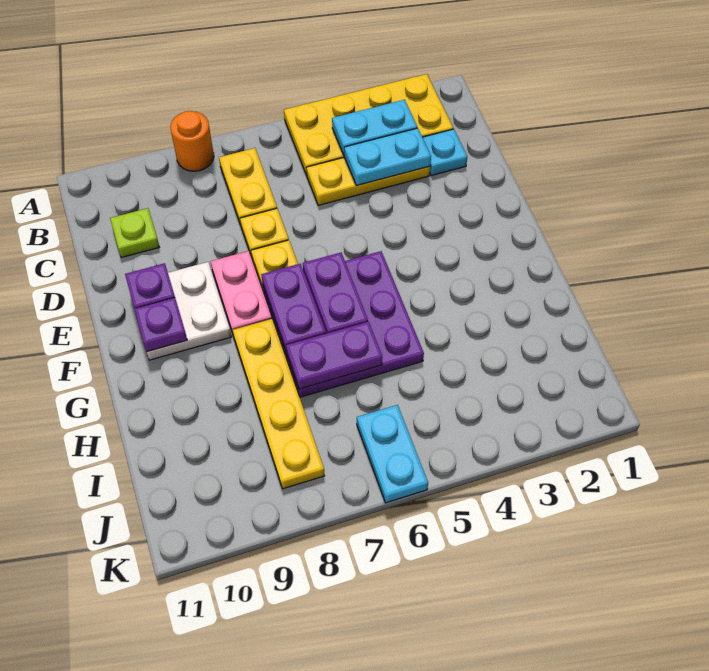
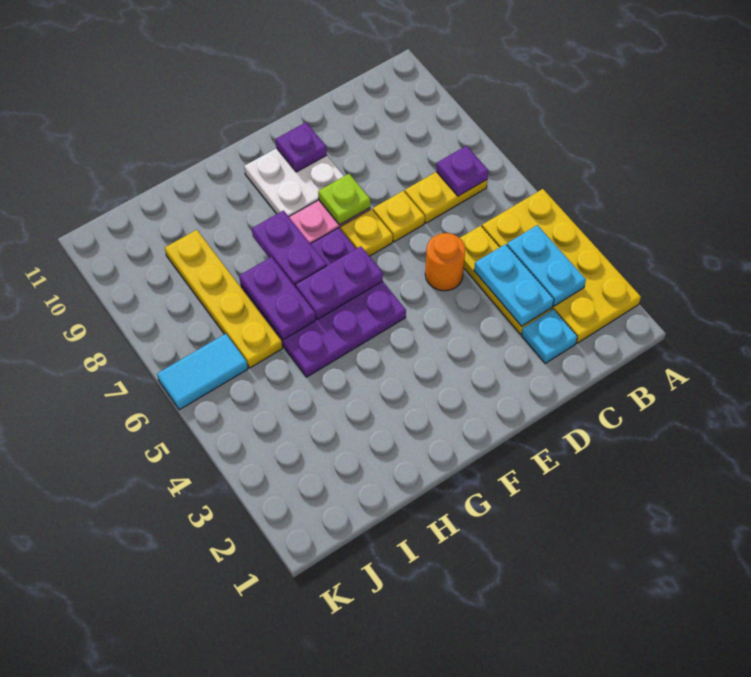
orange 1x1 round brick [170,111,214,171] -> orange 1x1 round brick moved to [425,233,465,291]
lime 1x1 plate [110,208,159,258] -> lime 1x1 plate moved to [318,174,370,225]
purple 1x2 plate [261,264,326,352] -> purple 1x2 plate turned to [252,211,327,287]
purple 1x1 plate [135,298,187,352] -> purple 1x1 plate moved to [436,146,489,196]
yellow 1x4 plate [233,319,325,489] -> yellow 1x4 plate turned to [165,230,282,368]
cyan 1x2 plate [357,405,428,503] -> cyan 1x2 tile [157,334,248,410]

